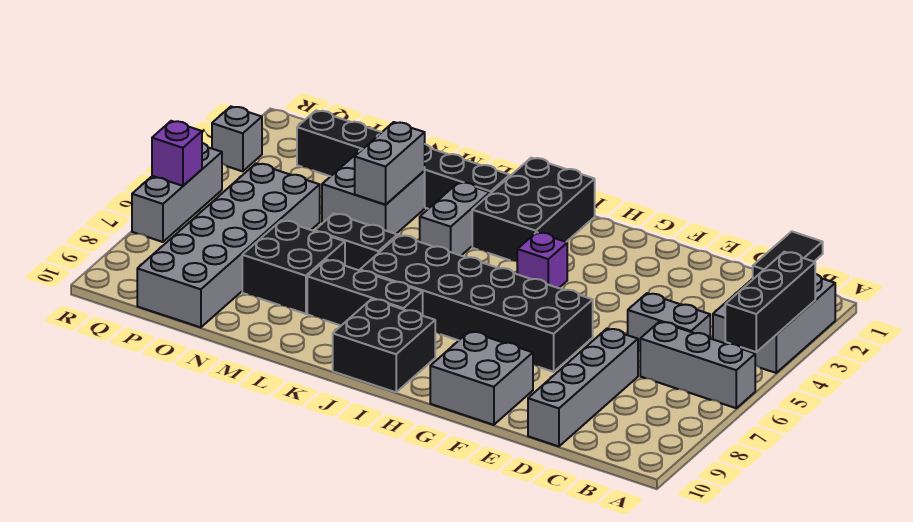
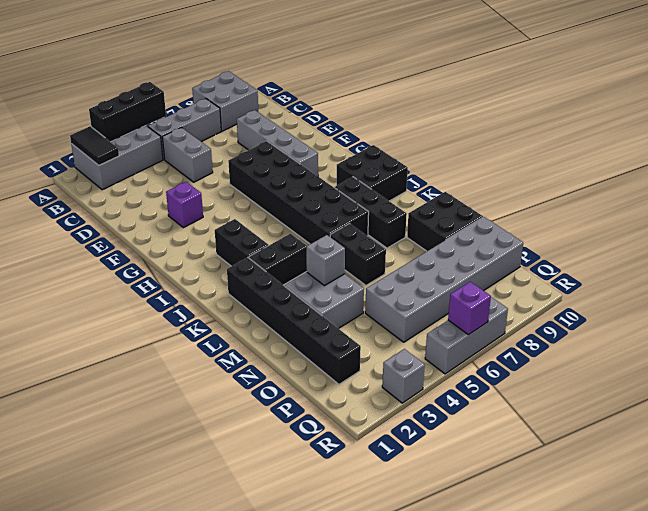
grey 1x3 brick [640,322,755,408] -> grey 1x3 brick turned to [148,99,221,160]
black 1x2 tile [753,231,823,278] -> black 1x2 tile turned to [70,126,119,165]
grey 1x4 brick [528,329,638,446] -> grey 1x4 brick turned to [237,110,318,176]
grey 2x2 brick [430,331,533,425] -> grey 2x2 brick moved to [192,71,258,131]
purple 1x1 brick [517,232,567,288] -> purple 1x1 brick moved to [166,182,203,228]
black 2x3 brick [472,158,595,262] -> black 1x2 brick [215,219,269,266]
grey 1x2 brick [420,182,490,256] -> black 1x2 brick [249,234,307,285]
grey 1x2 brick [355,122,425,205] -> grey 1x1 brick [306,235,345,286]
black 2x2 brick [242,220,345,314] -> black 2x2 brick moved to [407,192,483,251]

